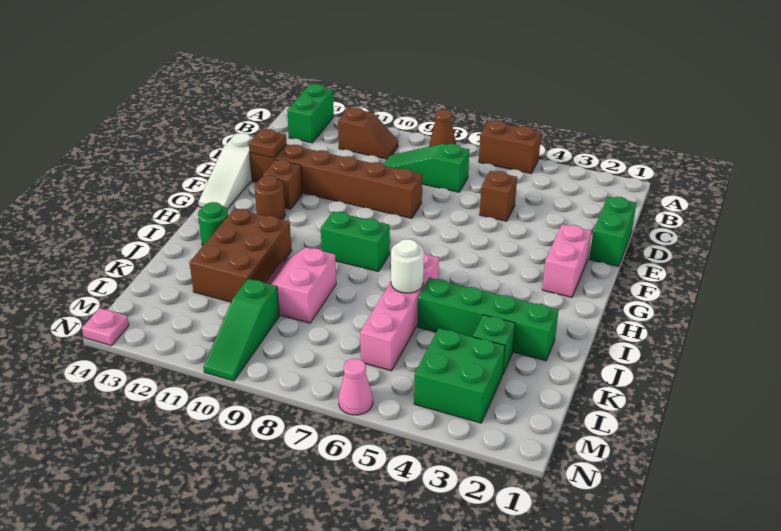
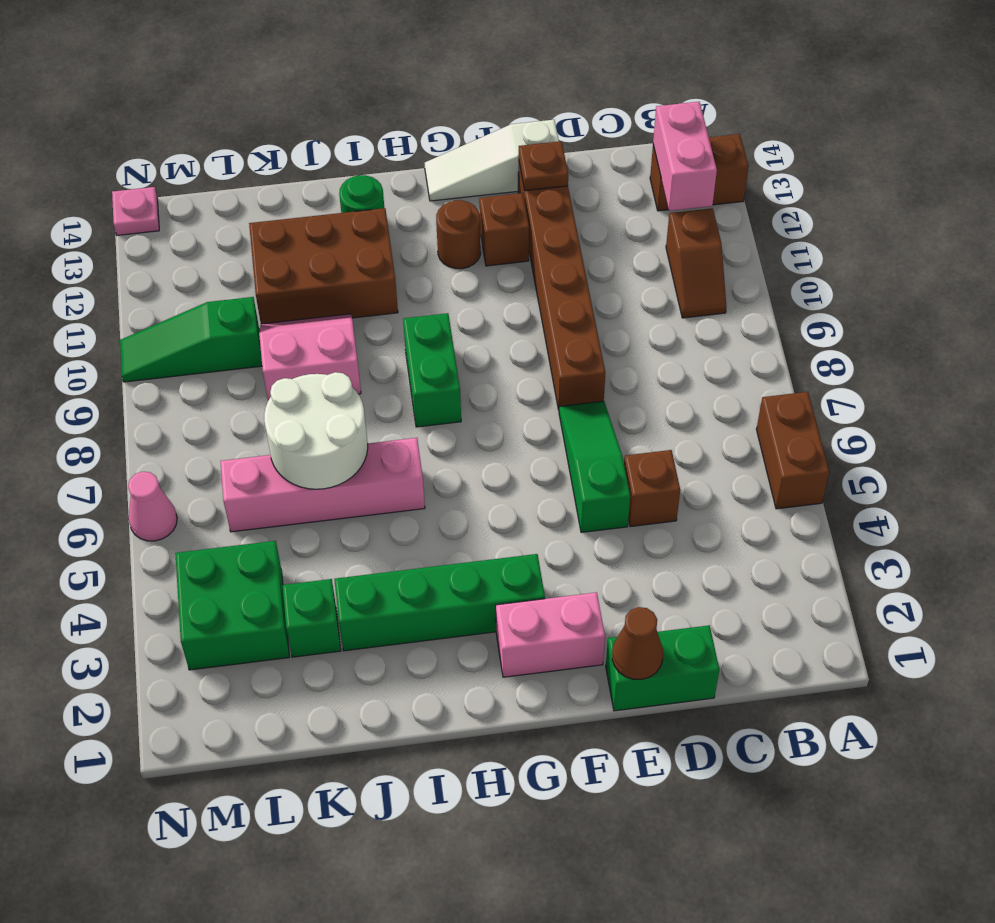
brown 1x1 cone [430,110,456,146] -> brown 1x1 cone moved to [612,607,663,679]
green 1x2 brick [287,84,334,143] -> brown 1x2 brick [650,134,749,211]
none -> pink 1x2 brick [653,102,717,211]
green 1x3 slope [383,144,470,192] -> green 1x3 slope moved to [559,401,630,533]
green 1x4 brick [418,278,559,361] -> green 1x4 brick turned to [334,554,545,651]
white 1x1 round brick [391,239,424,293] -> white 2x2 round brick [264,372,368,489]

